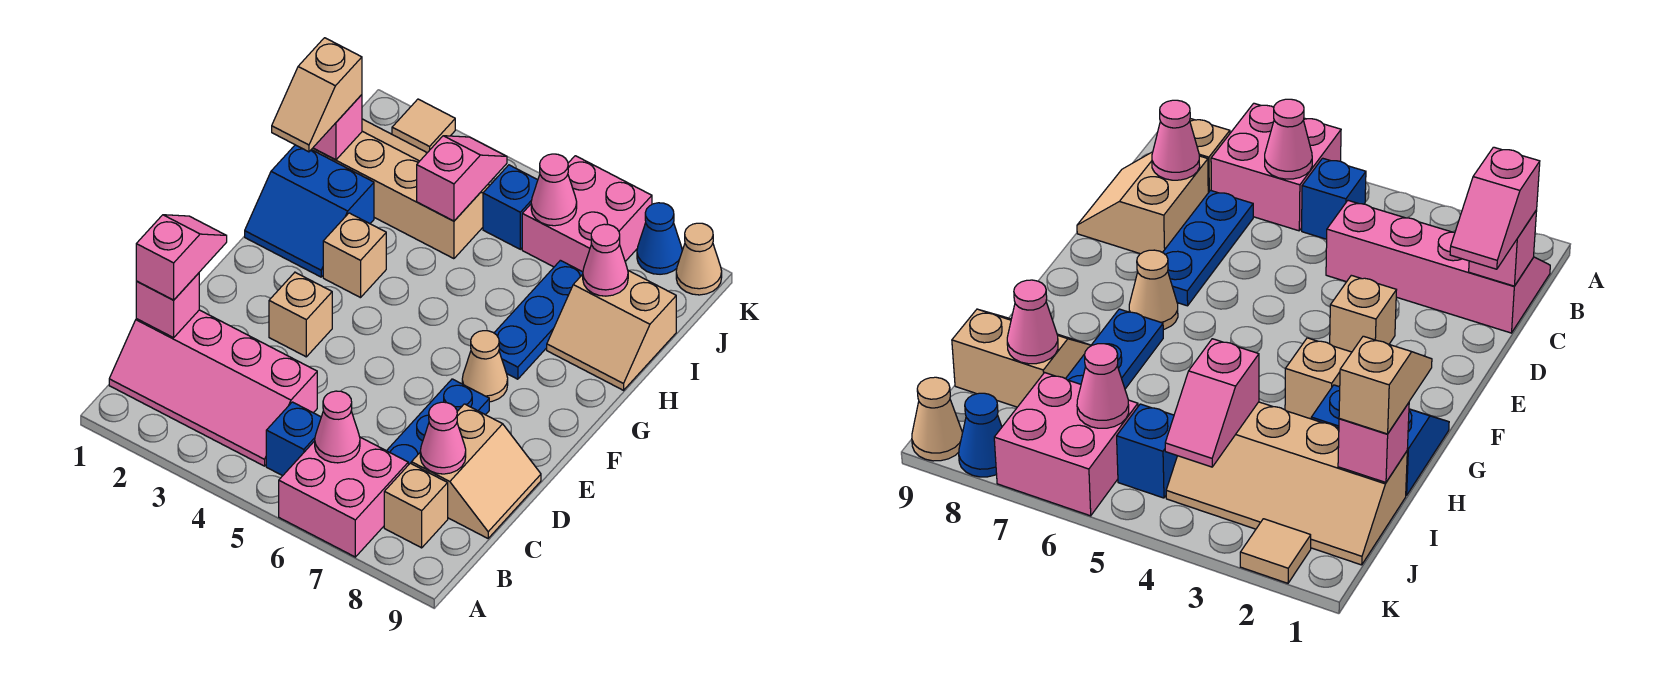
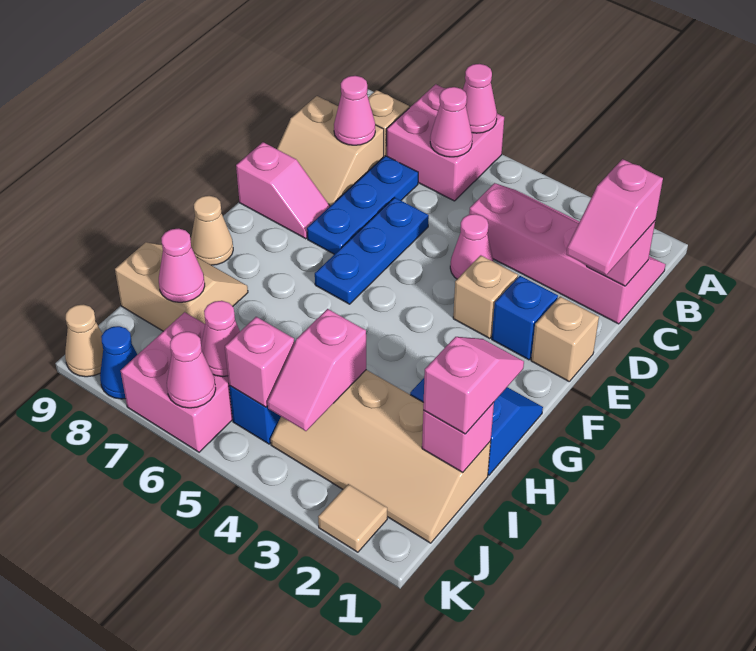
none -> pink 1x1 cone [463,64,497,133]
blue 1x1 brick [266,402,321,476] -> blue 1x1 brick moved to [492,276,558,360]
tan 2x2 slope [411,404,541,538] -> tan 2x2 slope turned to [277,96,384,206]
none -> pink 1x1 cone [450,214,493,279]
none -> pink 1x2 slope [236,142,330,239]
tan 1x1 cone [462,331,508,402] -> tan 1x1 cone moved to [191,196,233,265]
tan 1x1 brick [323,213,386,298] -> tan 1x1 brick moved to [531,297,599,381]
blue 1x3 plate [494,260,583,379] -> blue 1x3 plate moved to [315,197,429,304]
tan 1x2 slope [272,38,362,152] -> pink 1x2 slope [423,337,524,434]
none -> pink 1x1 brick [225,317,294,407]
none -> pink 1x1 cone [167,332,216,408]

